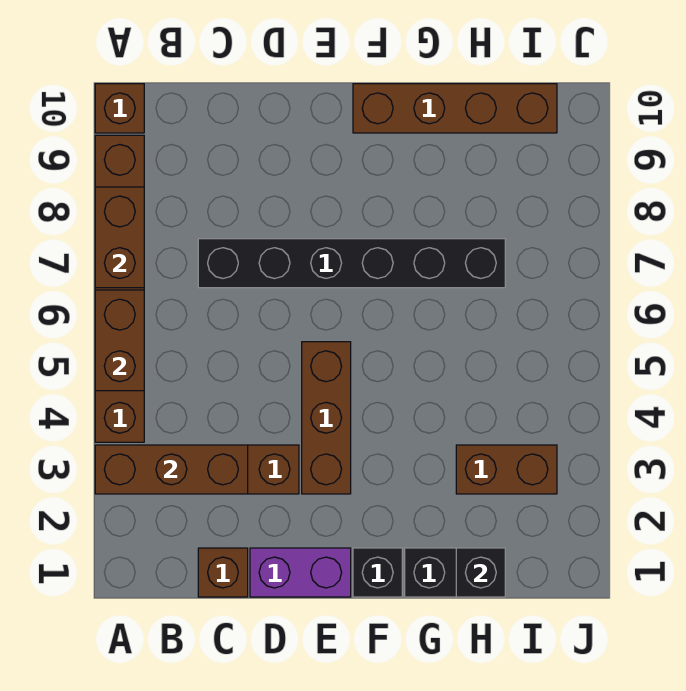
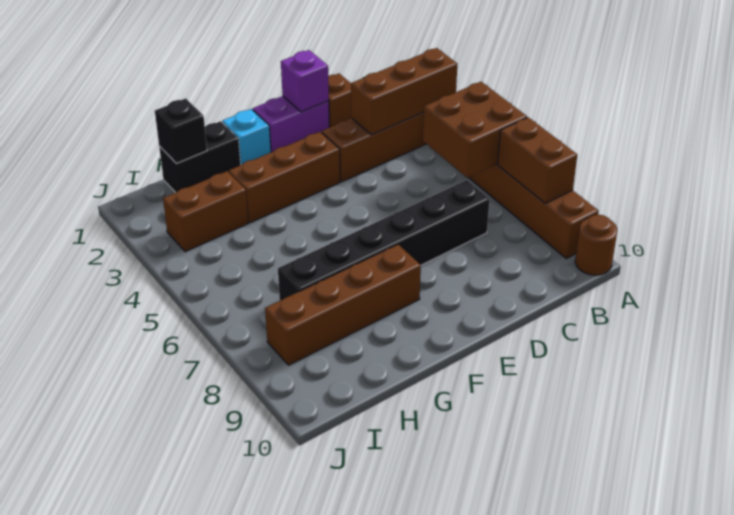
brown 1x2 brick [95,290,144,391] -> brown 2x2 brick [423,82,527,178]
brown 1x1 brick [95,84,144,133] -> brown 1x1 round brick [575,215,617,275]
none -> purple 1x1 brick [281,50,329,112]
brown 1x3 brick [302,342,351,494] -> brown 1x3 brick turned to [229,132,340,223]
black 1x1 brick [353,548,402,597] -> cyan 1x1 brick [222,109,271,165]
brown 1x4 brick [353,84,557,133] -> brown 1x4 brick moved to [265,244,421,365]

